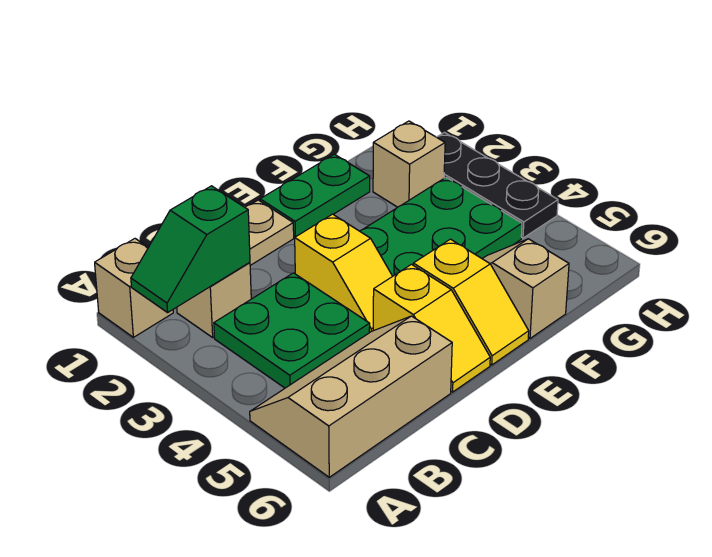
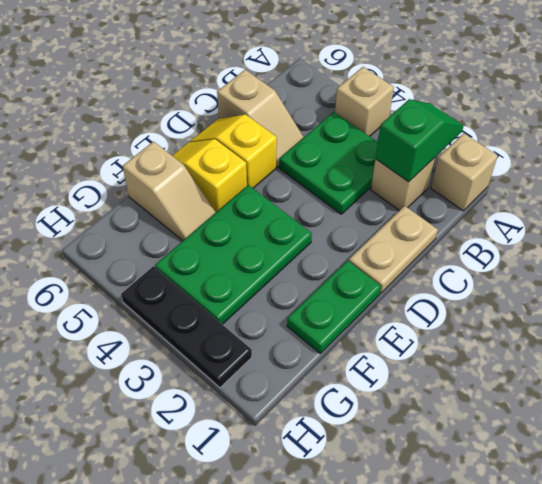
tan 2x3 slope [250,316,452,477] -> tan 1x2 slope [217,70,304,167]
yellow 1x2 slope [295,214,393,333] -> none
tan 1x1 brick [373,121,445,207] -> tan 1x1 brick moved to [335,67,394,136]

